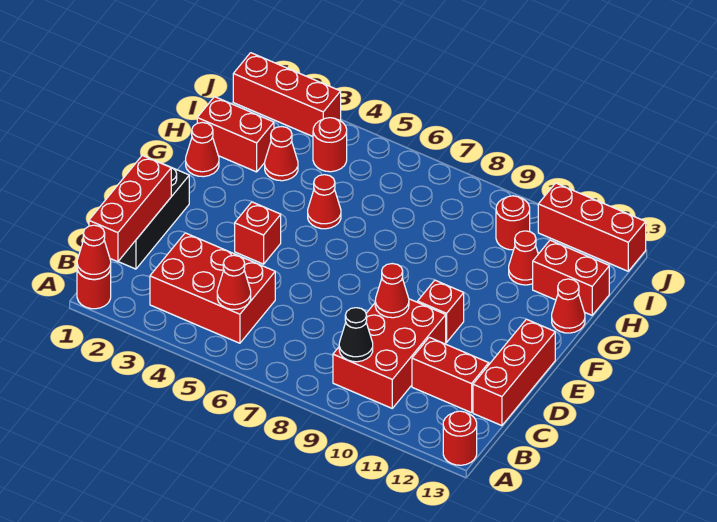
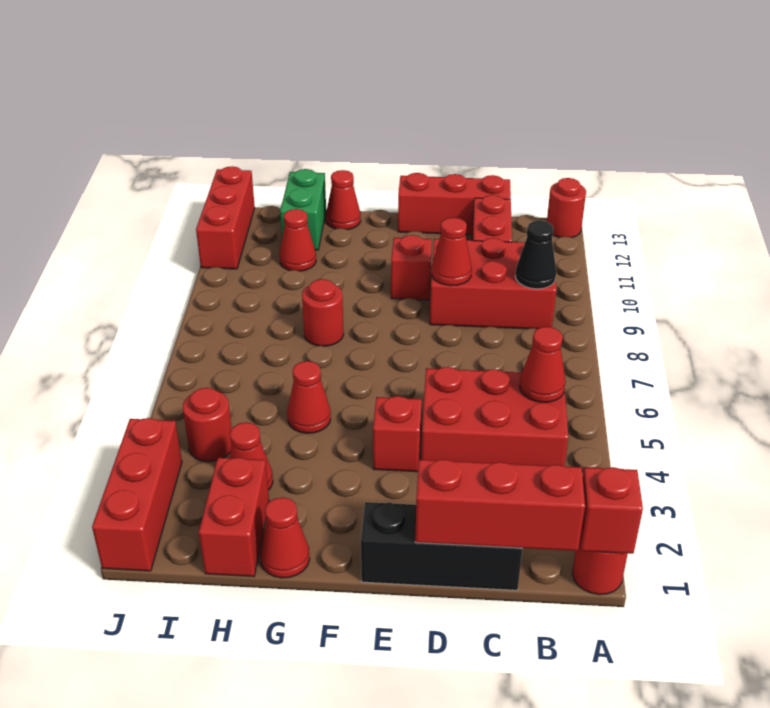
red 1x1 cone [77,225,111,279] -> red 1x1 brick [580,467,643,554]
red 2x3 brick [150,233,275,343] -> red 2x3 brick turned to [421,367,568,466]
red 1x2 brick [533,240,609,315] -> green 1x2 brick [280,169,326,250]
red 1x1 round brick [496,196,530,250] -> red 1x1 round brick moved to [302,279,344,346]

